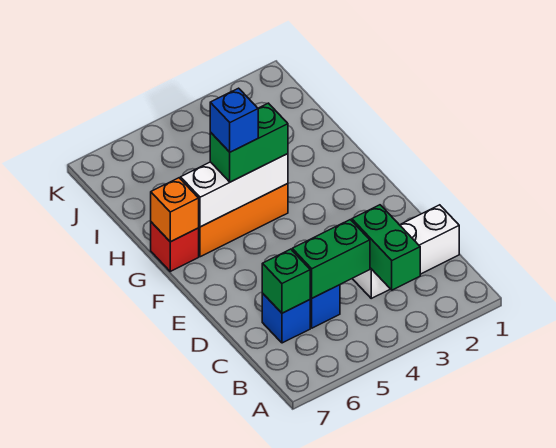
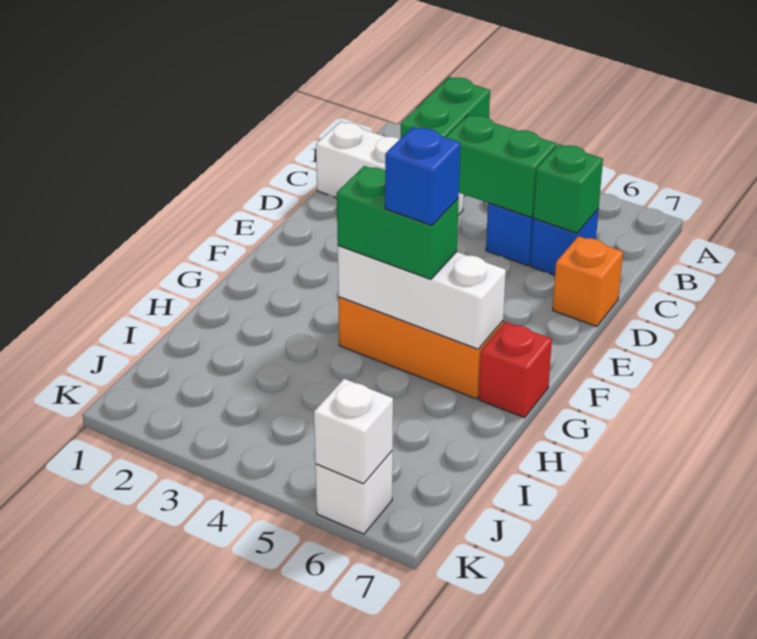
orange 1x1 brick [151,178,199,242] -> orange 1x1 brick moved to [553,236,623,326]
none -> white 1x1 brick [315,451,393,534]
none -> white 1x1 brick [314,379,393,484]

